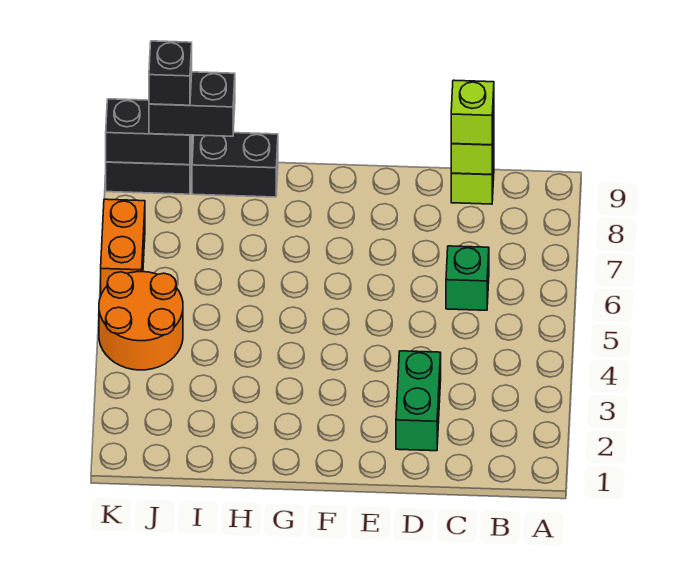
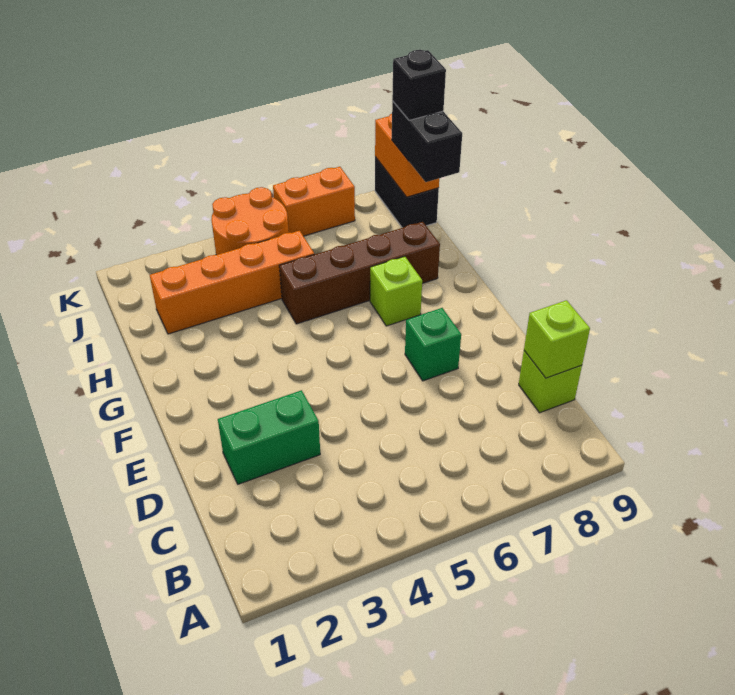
green 1x1 brick [446,246,489,310] -> green 1x1 brick moved to [405,308,461,381]
lime 1x1 brick [451,80,494,145] -> lime 1x1 brick moved to [370,256,422,326]
none -> brown 1x4 brick [279,222,440,324]
black 1x2 brick [192,133,278,197] -> none
none -> orange 1x4 brick [150,231,314,334]
black 1x2 brick [106,99,191,165] -> orange 1x2 brick [375,114,439,197]

